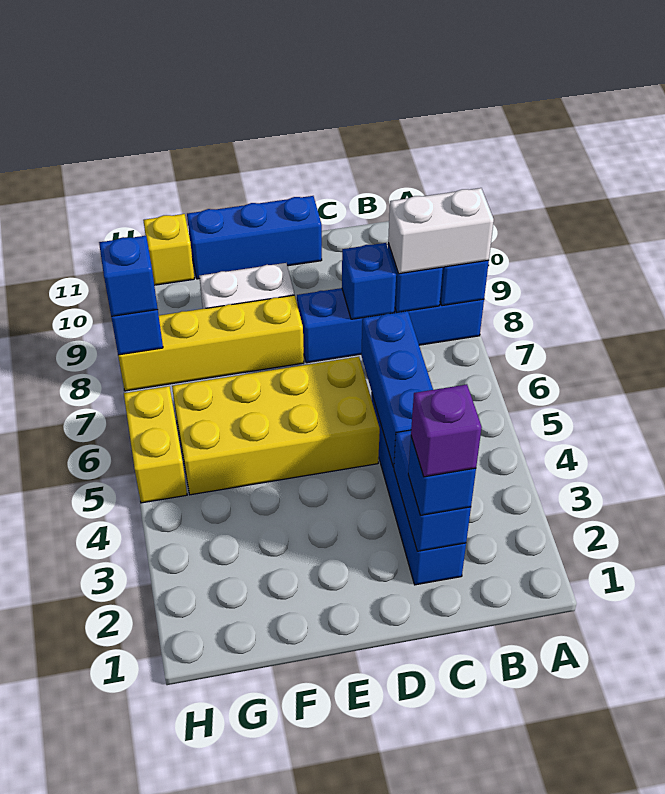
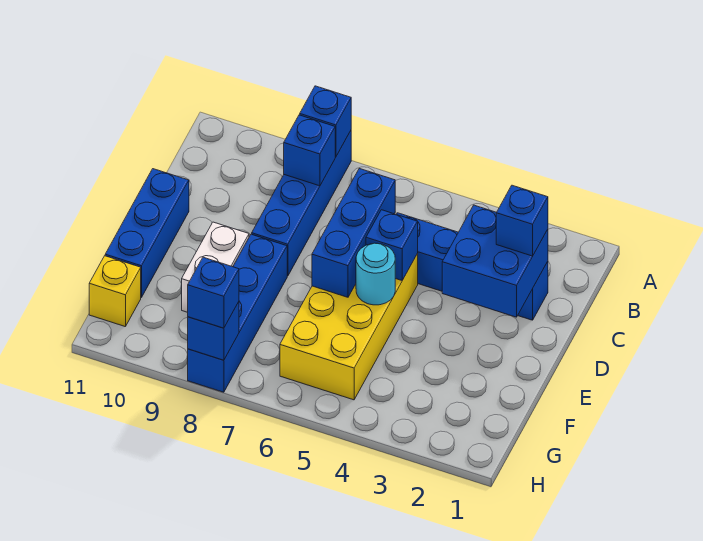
white 1x2 brick [388,188,494,274] -> none
blue 1x2 brick [394,430,471,551] -> blue 2x2 brick [442,205,548,317]
purple 1x1 brick [411,384,482,477] -> none
blue 1x3 brick [361,311,433,467] -> blue 1x3 brick turned to [312,168,395,297]
blue 1x1 brick [342,243,396,319] -> blue 1x1 brick moved to [366,210,418,280]
none -> cyan 1x1 round brick [356,243,395,305]
yellow 1x4 brick [118,295,304,391] -> blue 1x4 brick [188,234,287,392]
yellow 1x2 brick [124,386,187,503] -> none

